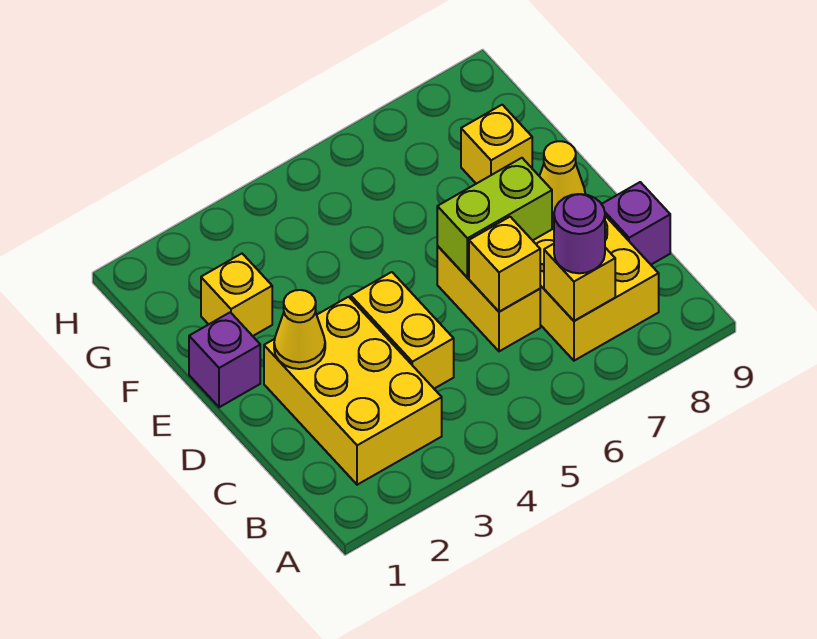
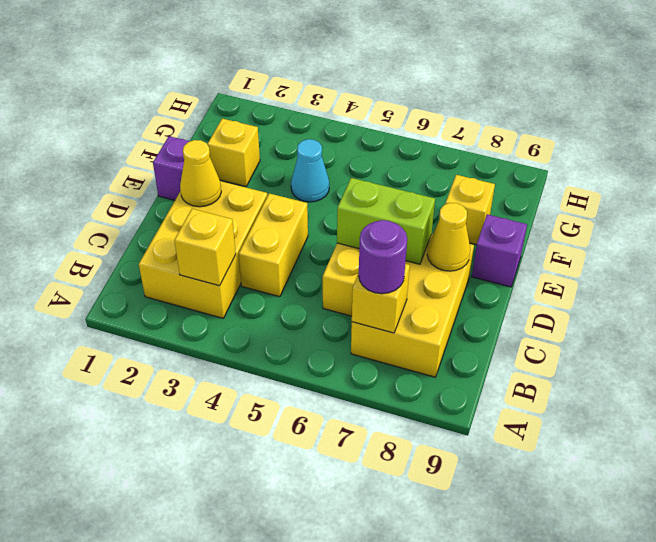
yellow 1x1 brick [469,217,540,312] -> yellow 1x1 brick moved to [174,209,236,286]
purple 1x1 brick [602,182,670,264] -> purple 1x1 brick moved to [472,214,527,287]
none -> cyan 1x1 cone [291,139,329,202]

